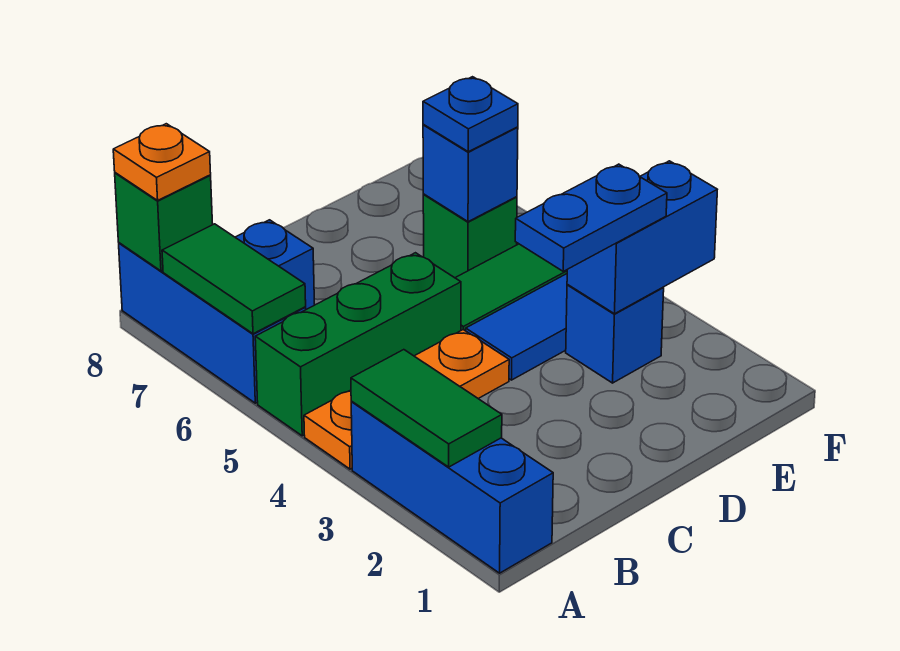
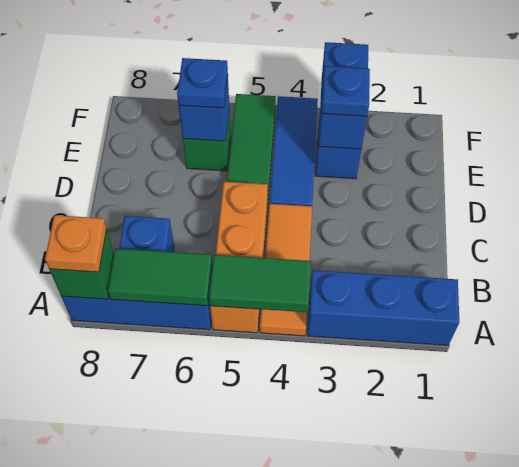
green 1x2 tile [351,350,502,467] -> green 1x2 tile moved to [209,255,311,312]
orange 1x3 plate [304,330,509,469] -> orange 1x3 tile [260,204,312,336]
green 1x3 brick [255,253,461,436] -> orange 1x3 brick [210,182,268,333]
blue 1x2 plate [515,164,667,271] -> blue 1x1 plate [322,66,370,116]

